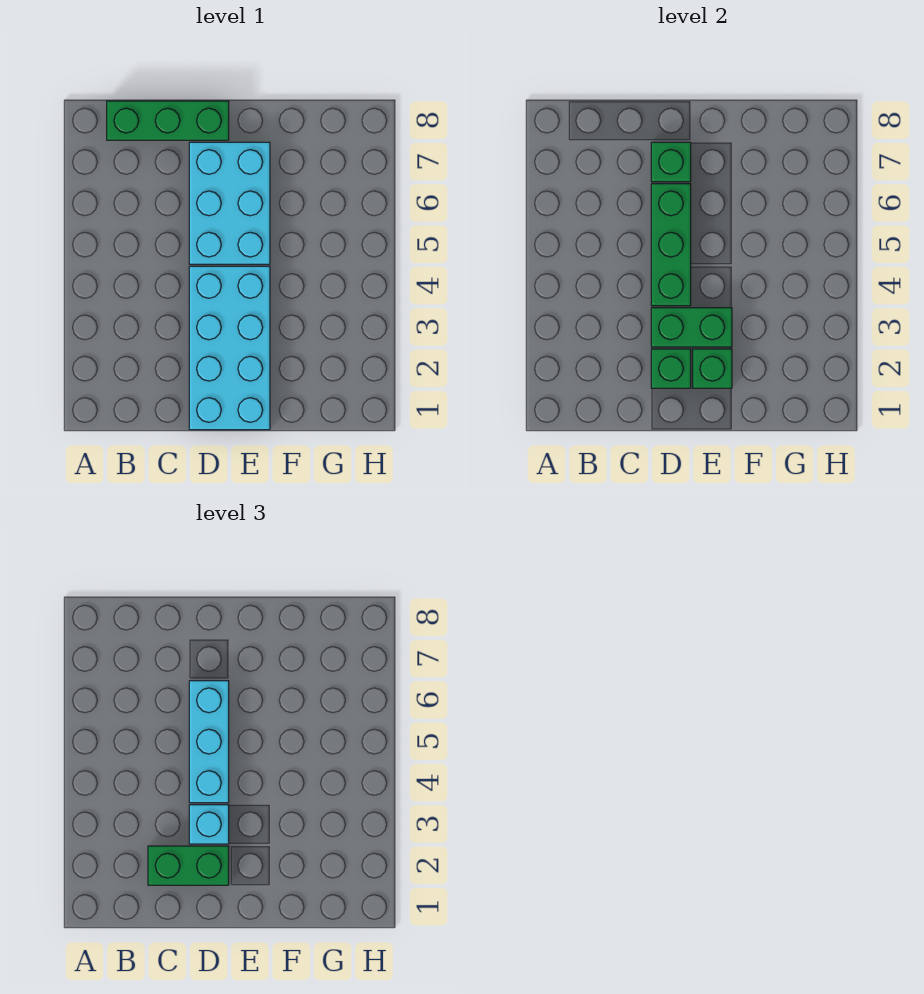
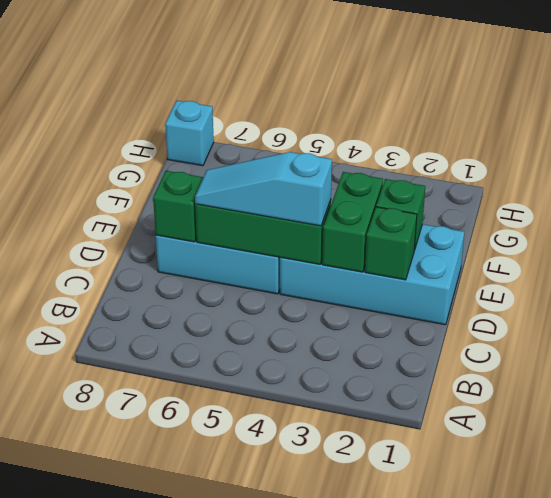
green 1x3 brick [107,101,229,140] -> none
green 1x2 brick [148,846,229,885] -> none
cyan 1x1 brick [189,805,229,844] -> cyan 1x1 brick moved to [165,101,214,166]
cyan 1x3 brick [189,681,229,803] -> cyan 1x3 slope [195,152,332,226]

